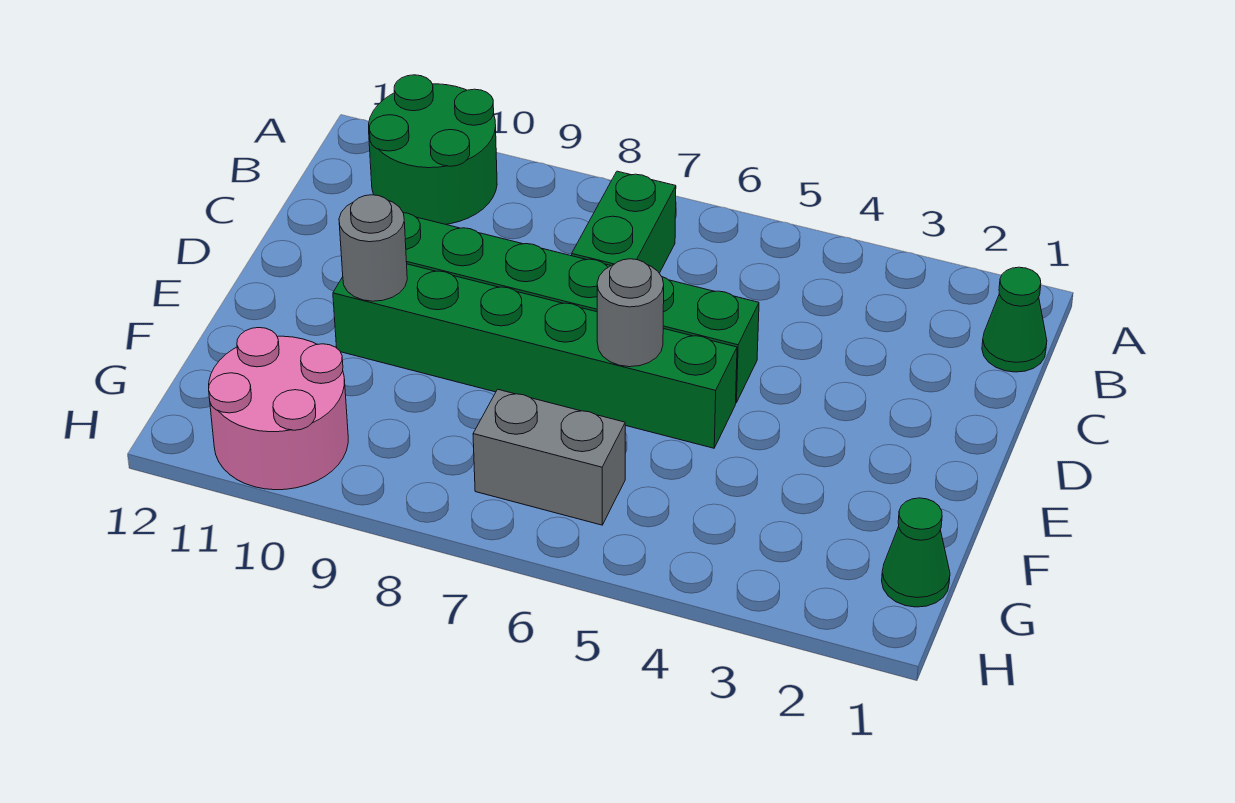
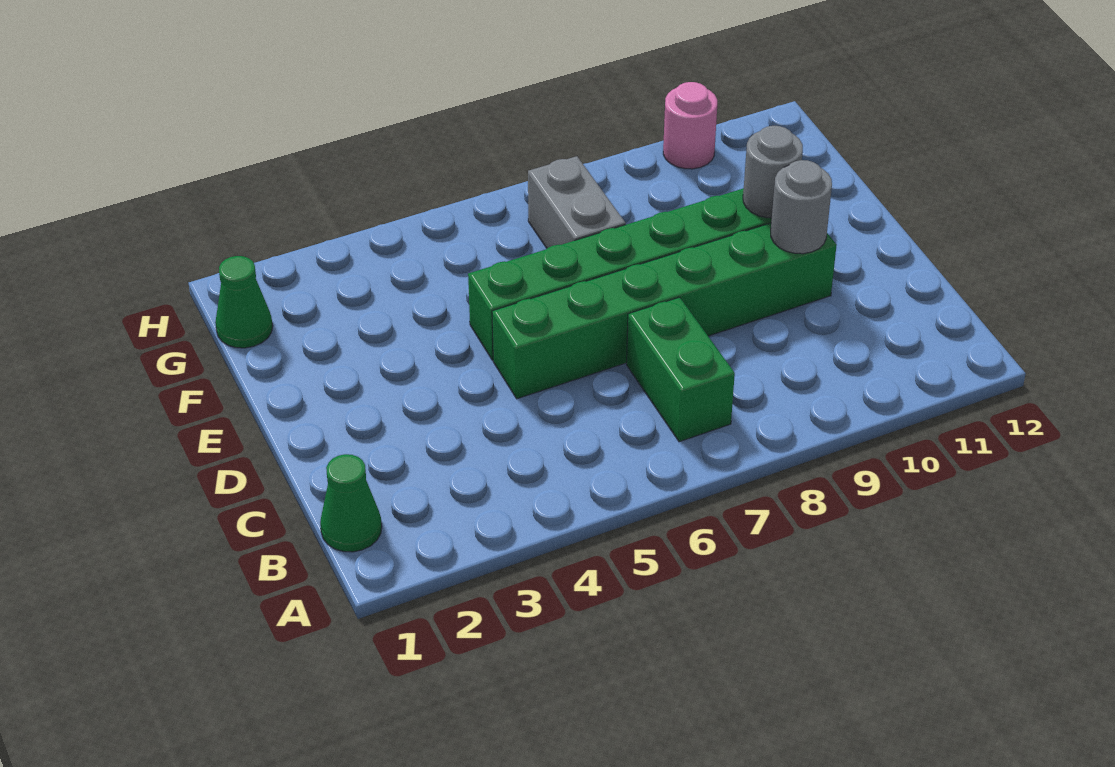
green 2x2 round brick [369,75,497,224] -> none
grey 1x1 round brick [597,259,664,367] -> grey 1x1 round brick moved to [771,160,832,254]
grey 1x2 brick [473,389,625,525] -> grey 1x2 brick turned to [528,156,626,248]
pink 2x2 round brick [209,328,348,490] -> pink 1x1 round brick [663,82,717,169]

